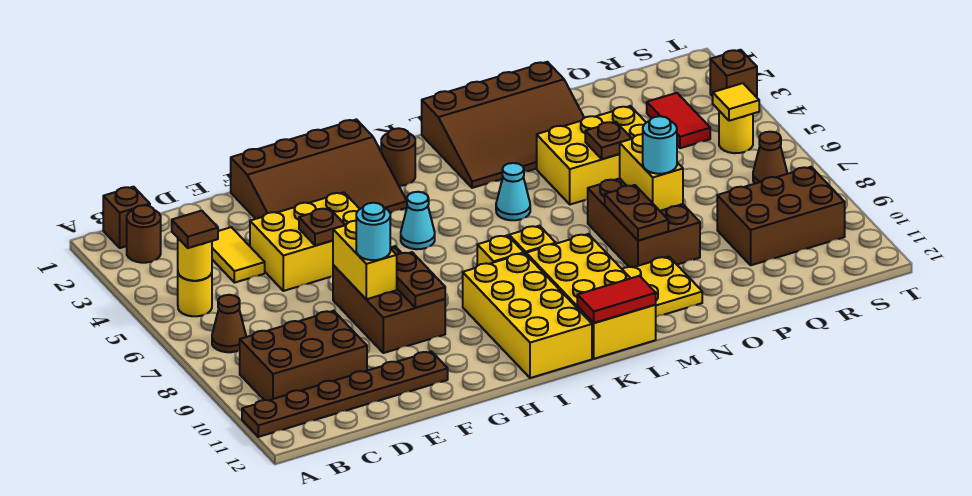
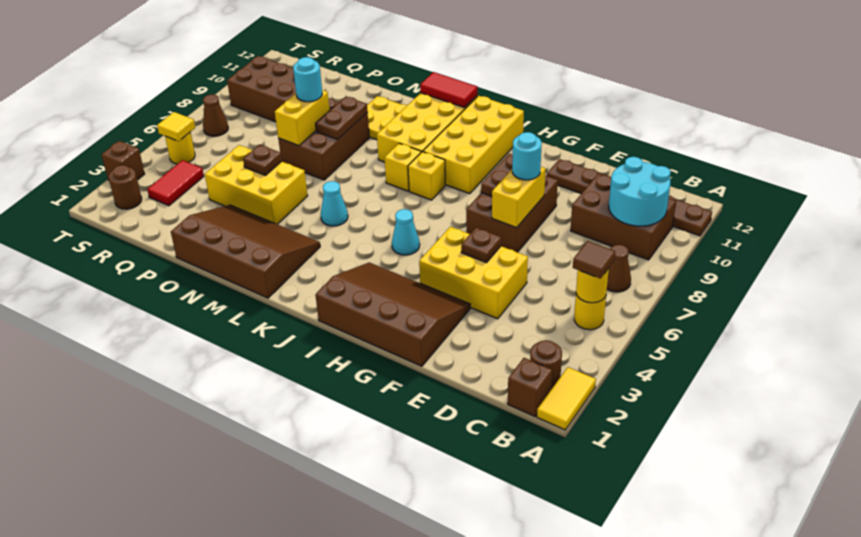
none -> cyan 2x2 round brick [609,157,671,226]
yellow 1x2 tile [212,227,265,283] -> yellow 1x2 tile moved to [537,367,596,430]
brown 1x1 round brick [381,128,415,186] -> brown 1x1 round brick moved to [109,165,142,209]

